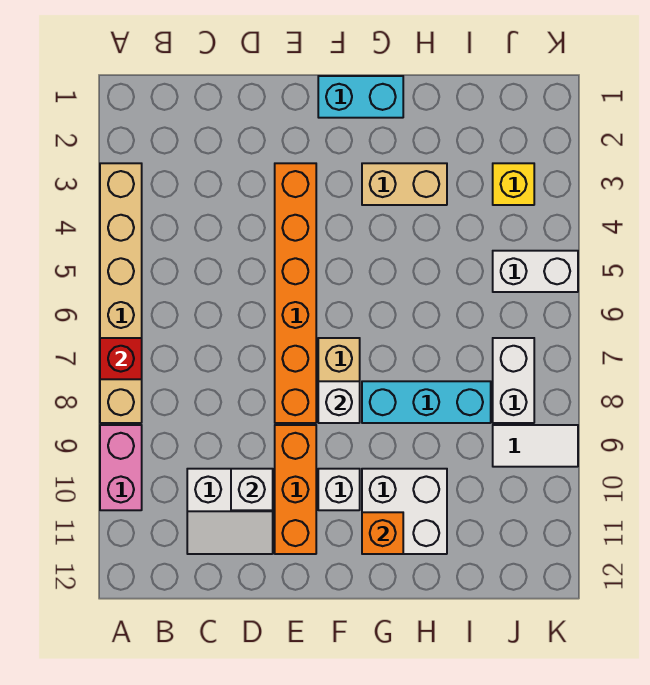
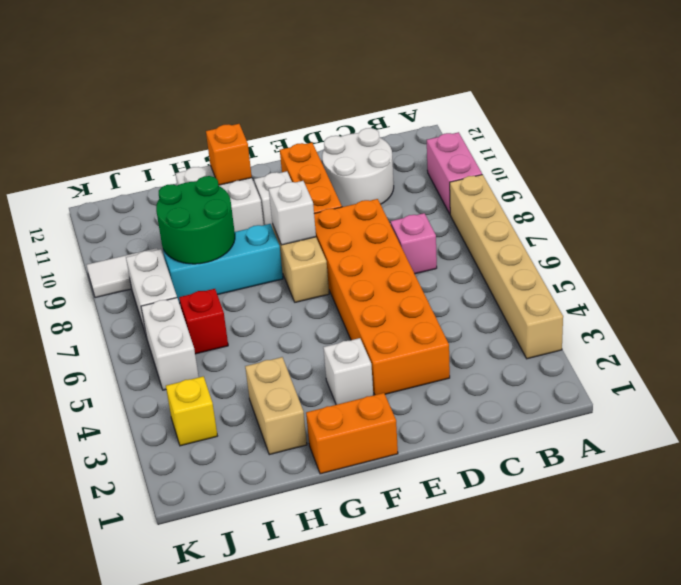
red 1x1 brick [100,338,142,379] -> red 1x1 brick moved to [179,289,228,354]
none -> pink 1x1 brick [391,213,437,274]
white 2x2 slope [187,469,273,554] -> white 2x2 round brick [322,128,394,207]
white 1x1 brick [231,469,273,510] -> white 1x1 brick moved to [323,338,373,405]
orange 1x6 brick [275,163,316,423] -> orange 2x6 brick [314,199,450,395]
cyan 1x2 brick [318,76,403,118] -> orange 1x2 brick [306,393,398,474]
tan 1x2 brick [362,163,447,205] -> tan 1x2 brick turned to [245,357,307,455]
none -> green 2x2 round brick [156,176,235,264]
white 1x2 brick [493,251,578,292] -> white 1x2 brick turned to [141,298,199,390]

